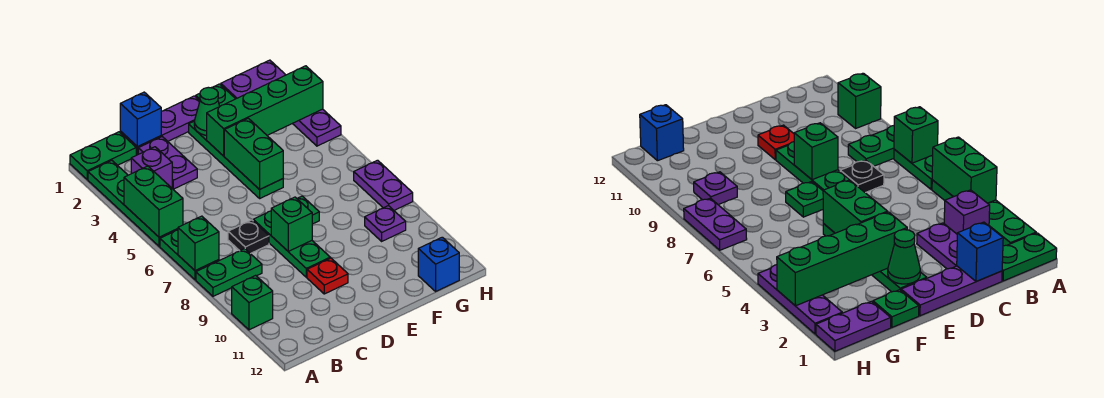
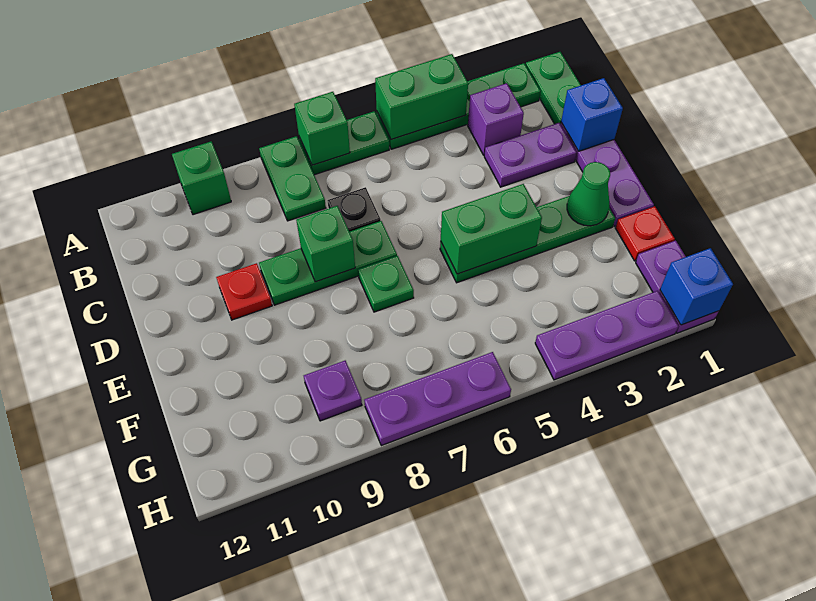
green 1x4 brick [207,66,323,156] -> none
green 1x1 plate [196,84,235,106] -> red 1x1 plate [615,206,675,261]
blue 1x1 brick [418,237,459,291] -> blue 1x1 brick moved to [660,248,733,325]
purple 1x2 plate [354,160,413,210] -> purple 1x3 plate [364,352,511,446]

